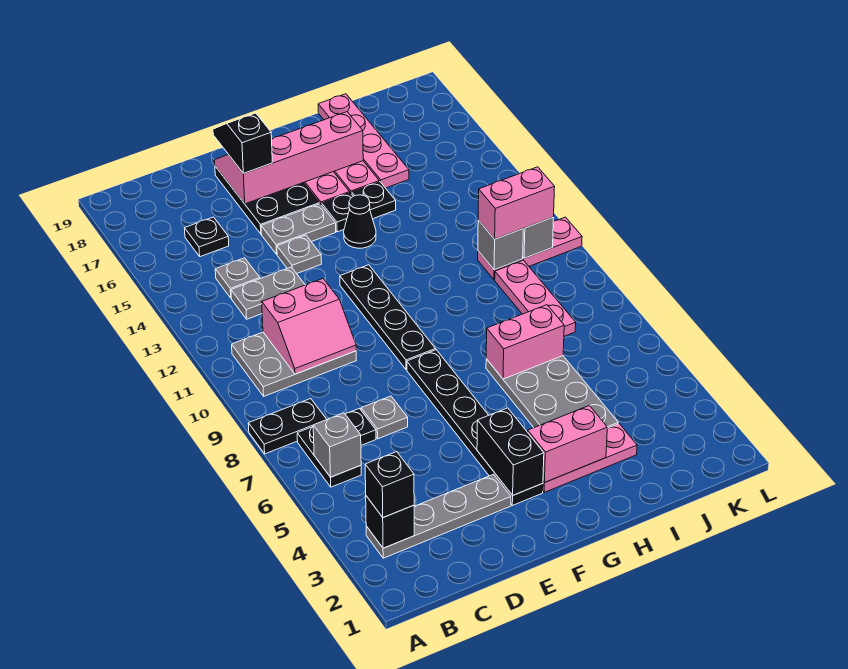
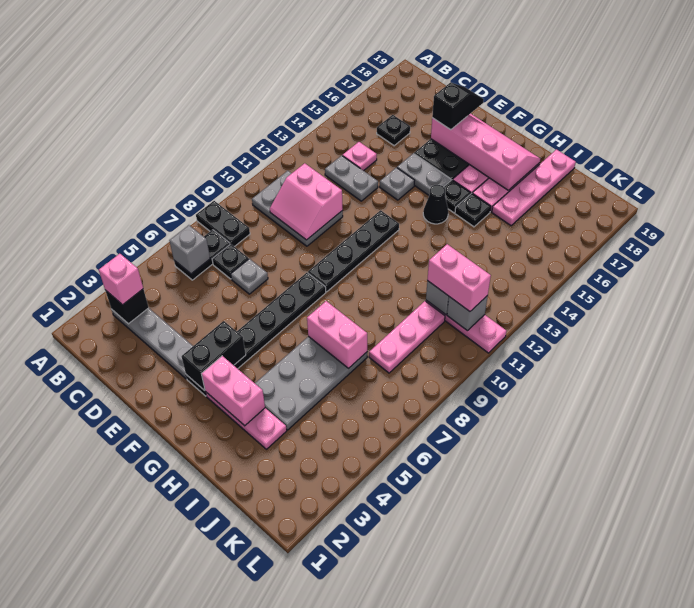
black 1x1 brick [365,452,414,518] -> pink 1x1 brick [99,254,143,305]
grey 1x1 plate [215,258,260,298] -> pink 1x1 plate [343,142,377,171]

